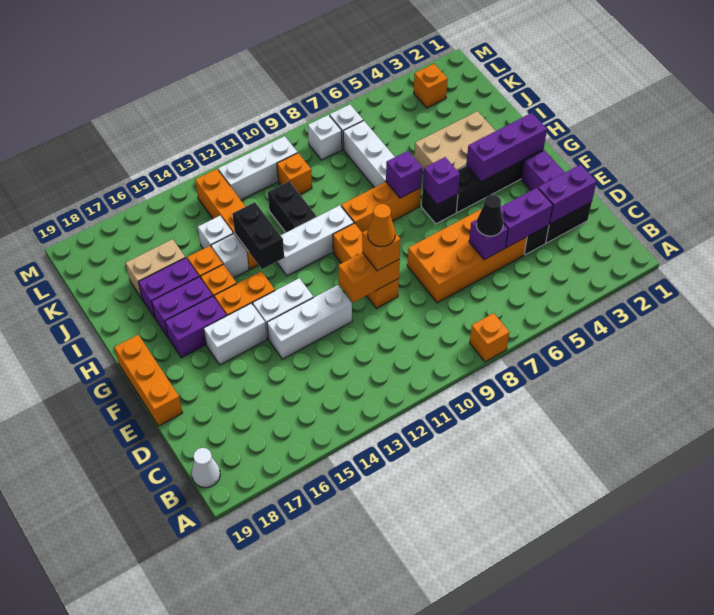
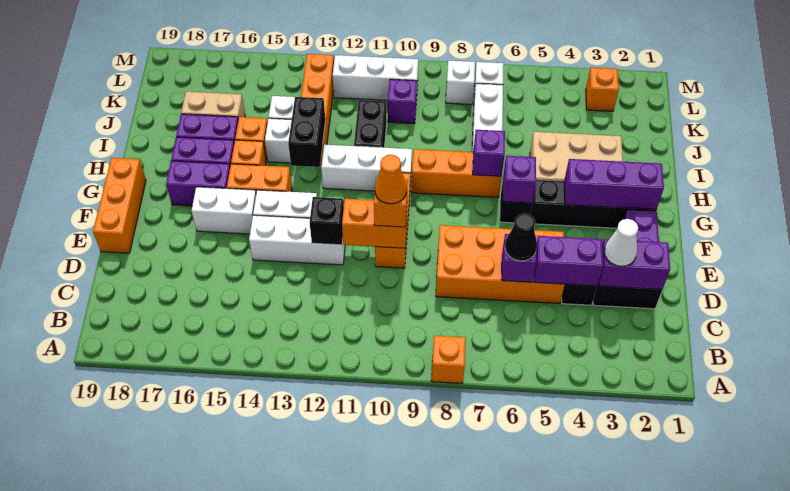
white 1x1 cone [192,448,220,488] -> white 1x1 cone moved to [604,219,638,266]
none -> black 1x1 brick [310,197,344,245]
orange 1x1 brick [277,153,312,194] -> purple 1x1 brick [388,79,417,124]

